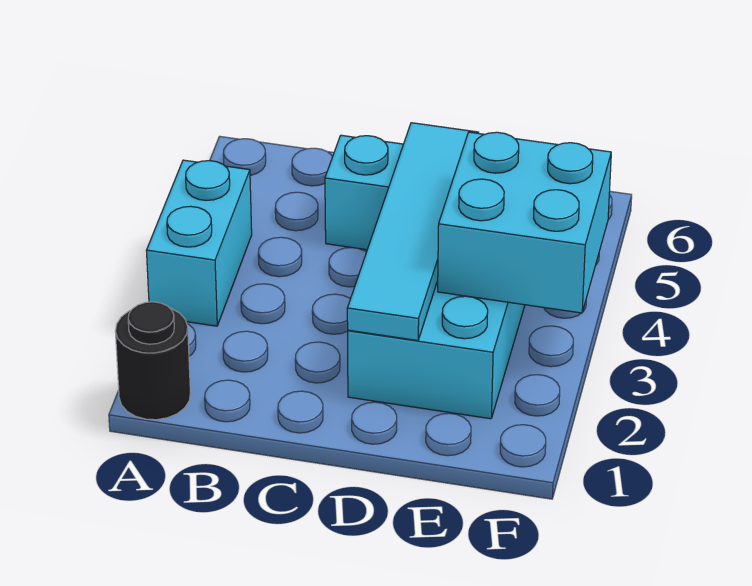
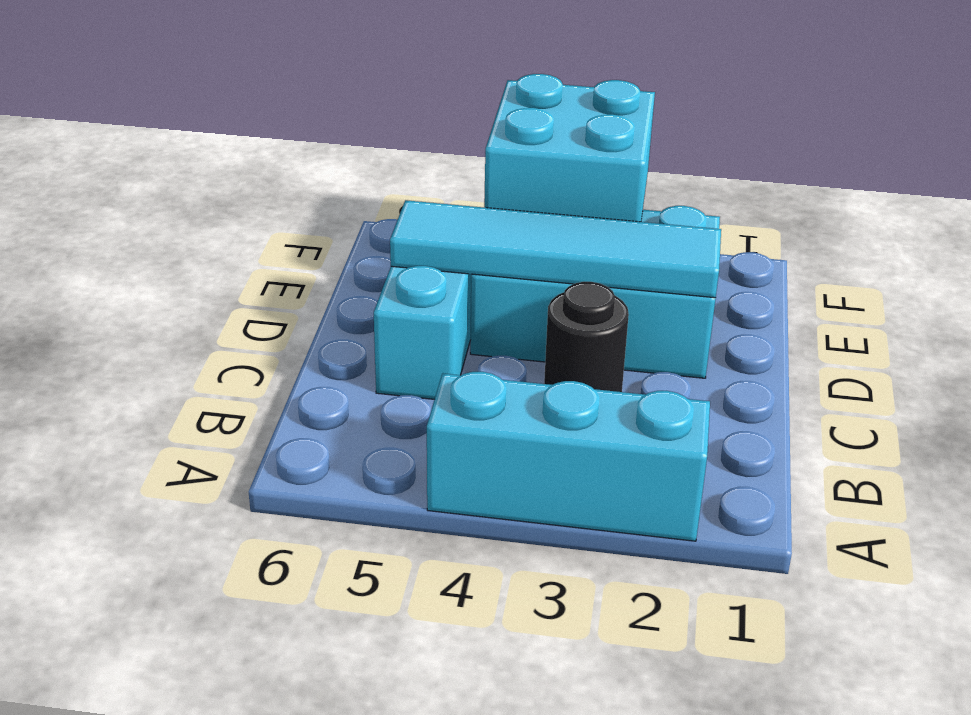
black 1x1 round brick [115,302,190,420] -> black 1x1 round brick moved to [544,282,629,392]
cyan 1x2 brick [146,160,252,326] -> cyan 1x3 brick [427,372,710,541]

